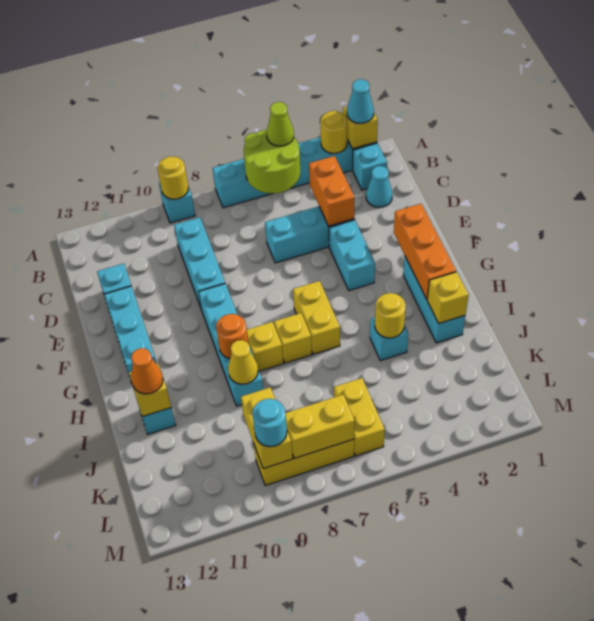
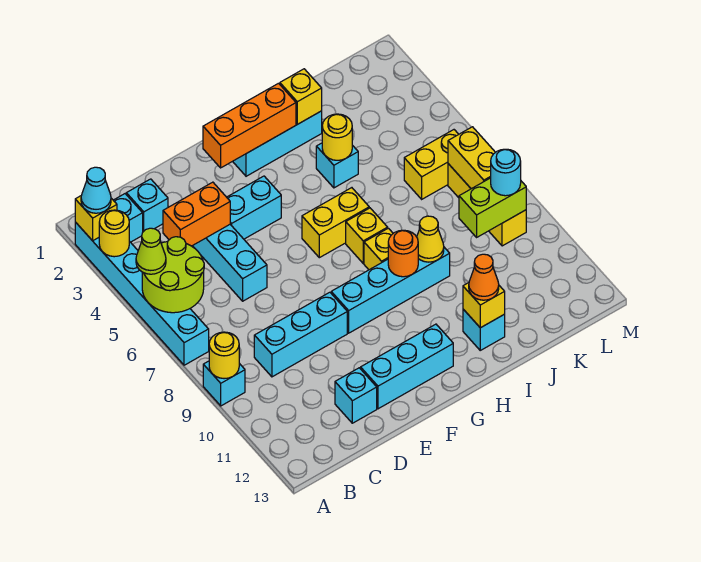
cyan 1x1 cone [366,166,392,207] -> cyan 1x1 brick [126,179,168,232]
yellow 1x2 brick [241,387,293,469] -> lime 1x2 brick [459,178,526,237]

